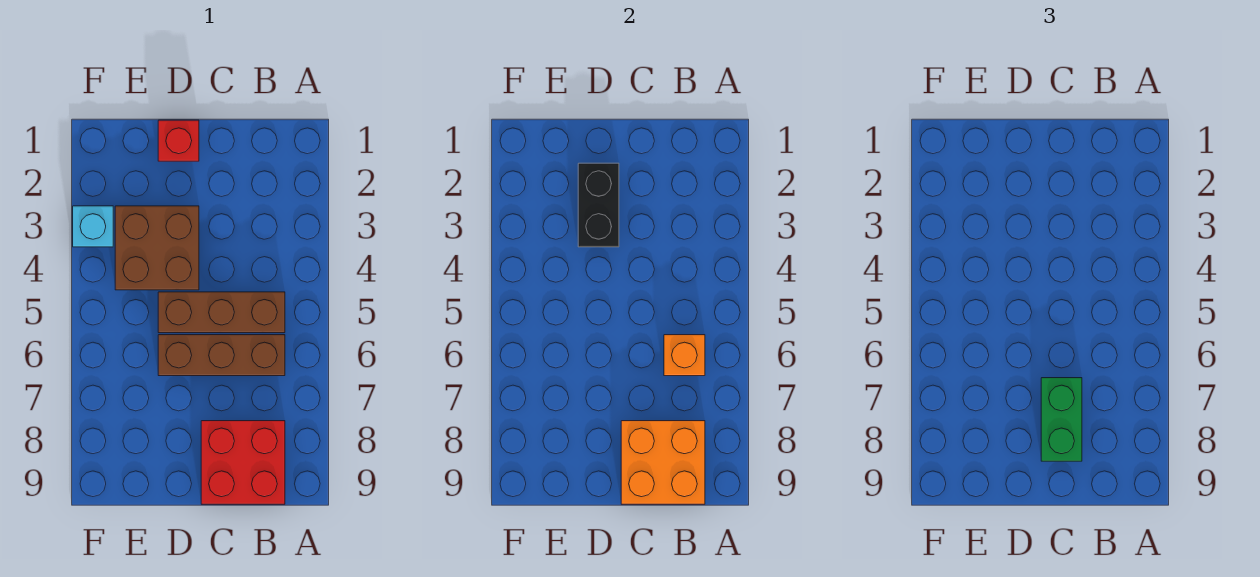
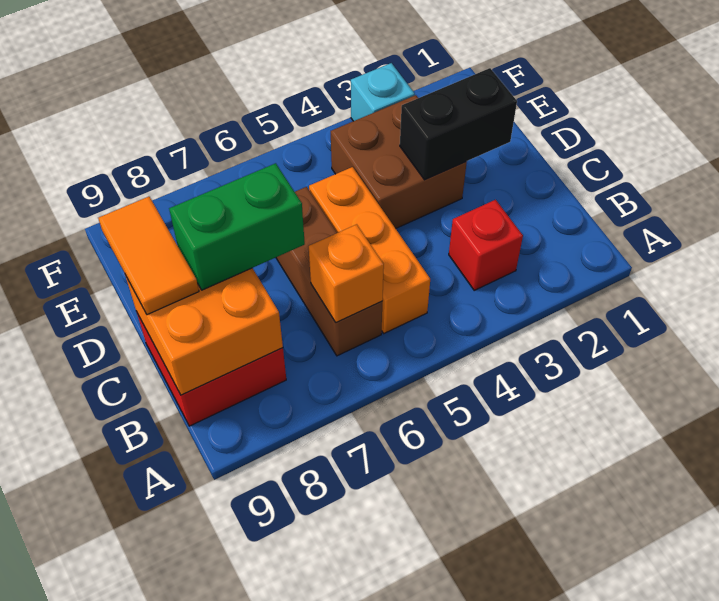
brown 1x3 brick [158,292,285,333] -> orange 1x3 brick [309,167,430,333]
none -> orange 1x2 tile [98,197,199,315]
red 1x1 brick [158,120,199,161] -> red 1x1 brick moved to [449,200,523,290]

